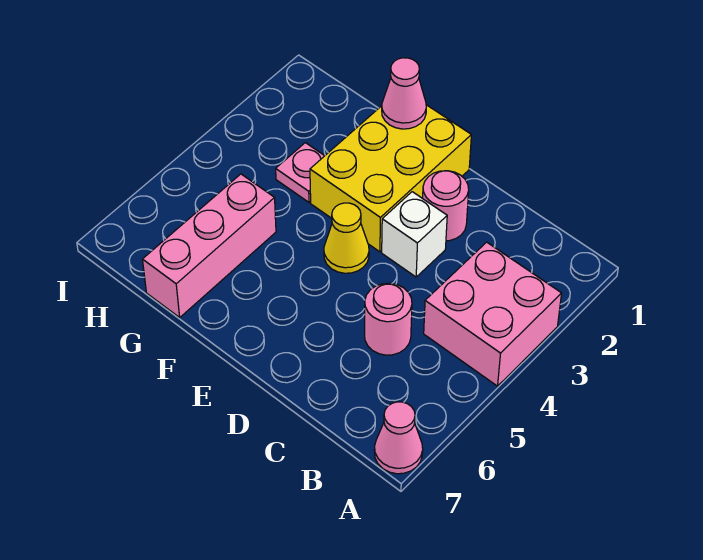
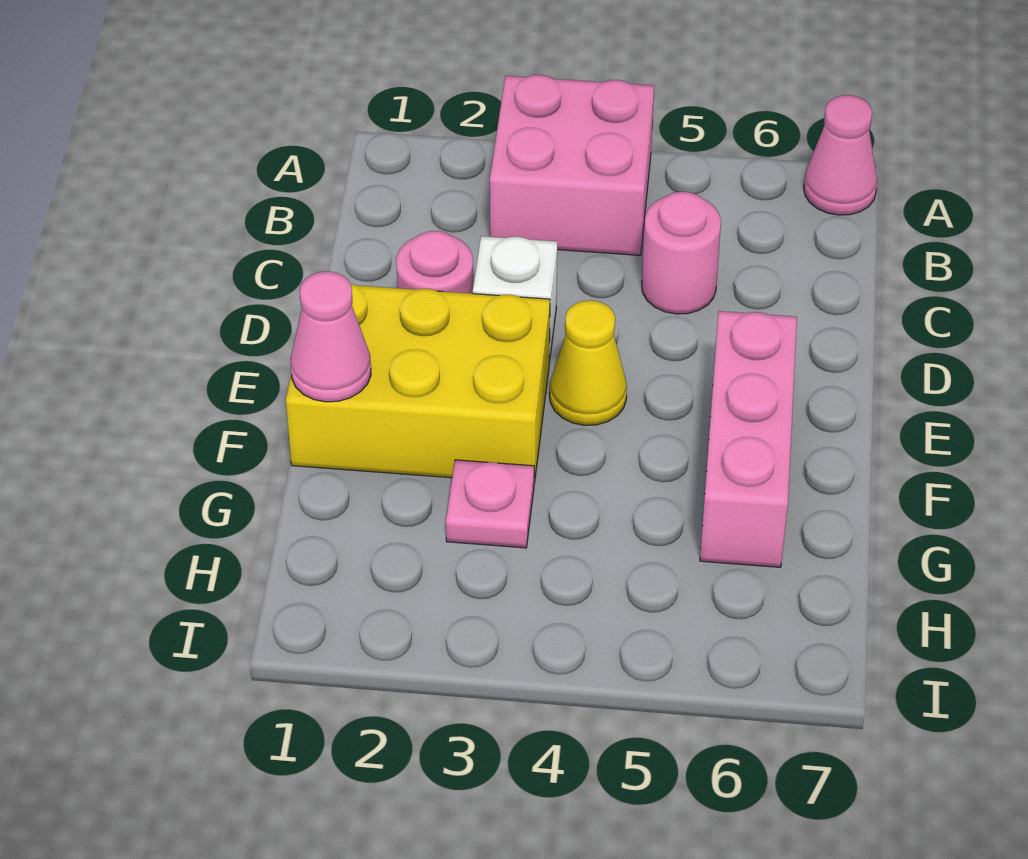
pink 1x3 brick [142,174,276,317] -> pink 1x3 brick turned to [700,311,797,567]

